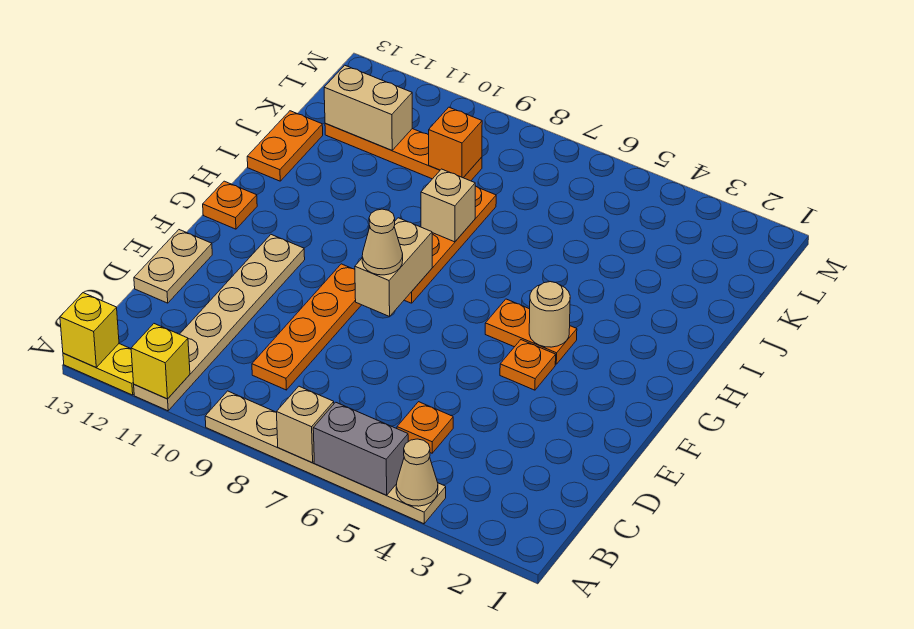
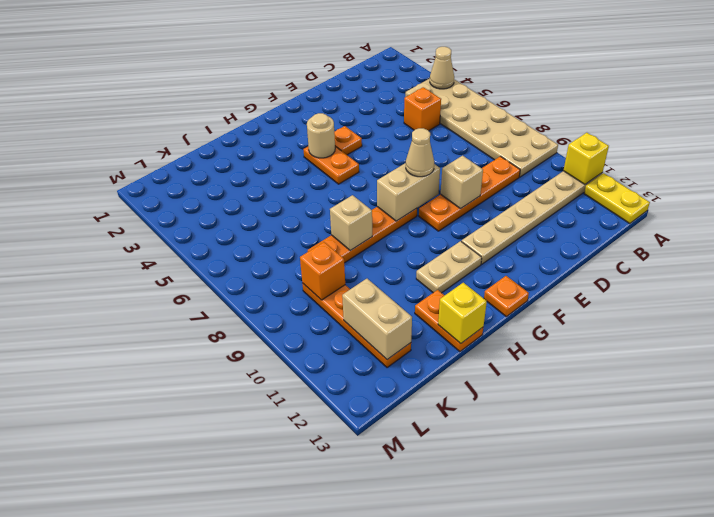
tan 1x6 plate [205,391,446,524] -> tan 2x6 plate [405,79,558,177]
grey 1x2 brick [313,402,408,495] -> none
tan 1x1 brick [277,386,334,463] -> tan 1x1 brick moved to [441,156,483,209]
yellow 1x1 brick [60,293,119,367] -> yellow 1x1 brick moved to [438,283,487,343]
orange 1x1 plate [397,402,453,453] -> orange 1x1 brick [404,87,441,131]
tan 1x2 plate [134,230,212,303] -> tan 1x2 plate moved to [416,241,482,293]
orange 1x2 plate [247,111,323,181] -> orange 1x2 plate turned to [415,290,483,352]

